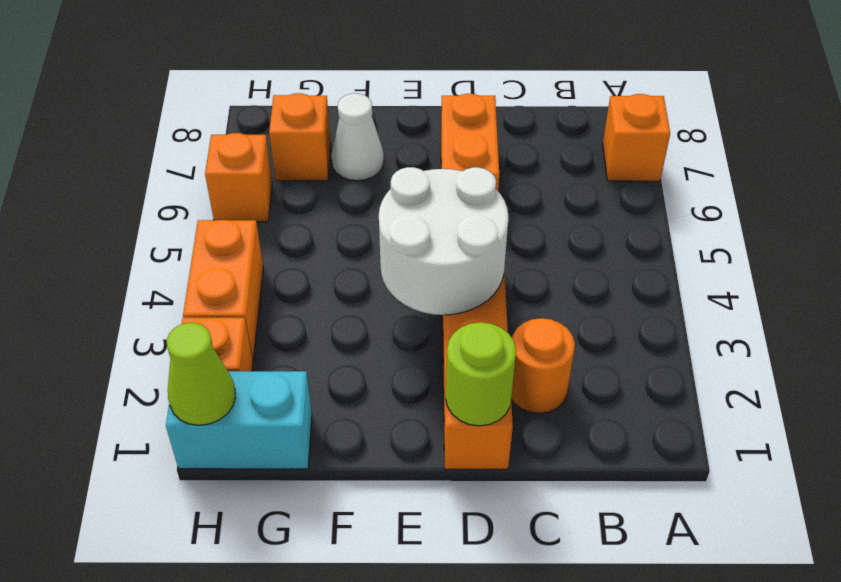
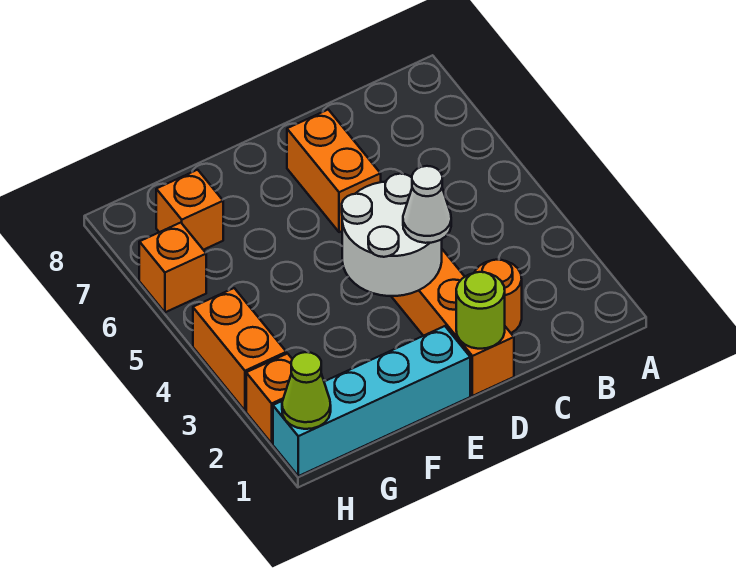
orange 1x1 brick [603,94,670,181] -> none
white 1x1 cone [331,93,384,181] -> white 1x1 cone moved to [403,166,451,243]
cyan 1x2 brick [166,371,312,469] -> cyan 1x4 brick [273,326,470,476]

